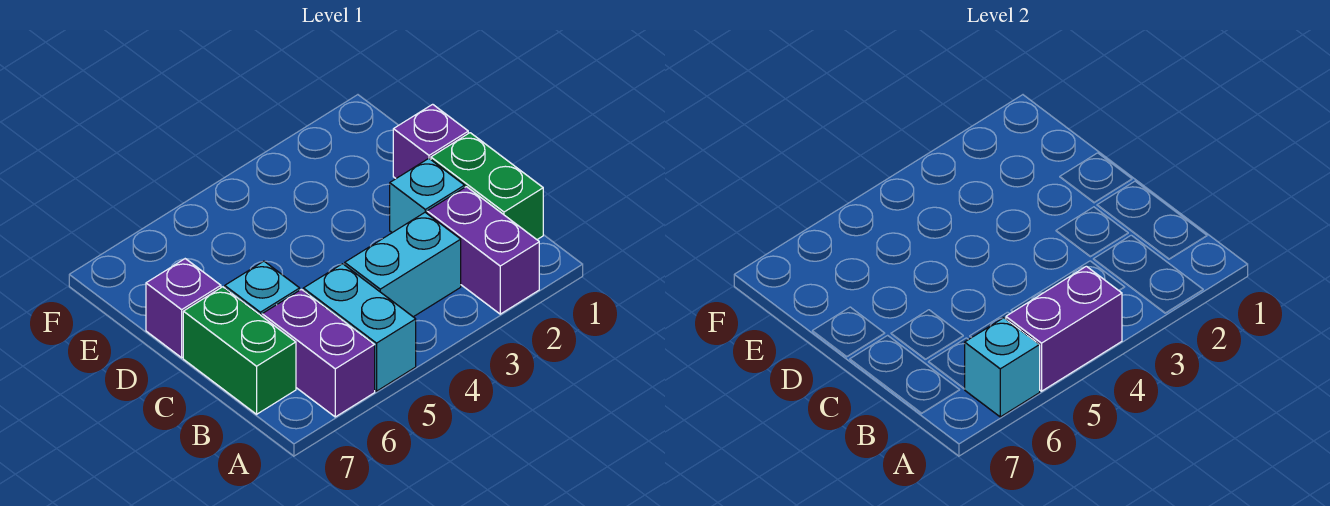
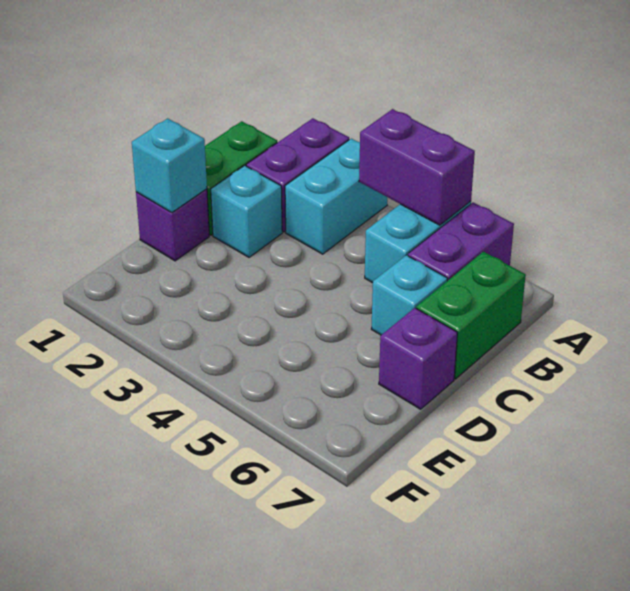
cyan 1x1 brick [965,318,1040,417] -> cyan 1x1 brick moved to [132,118,207,213]
cyan 1x2 brick [345,212,461,317] -> cyan 1x2 brick turned to [285,139,387,254]

